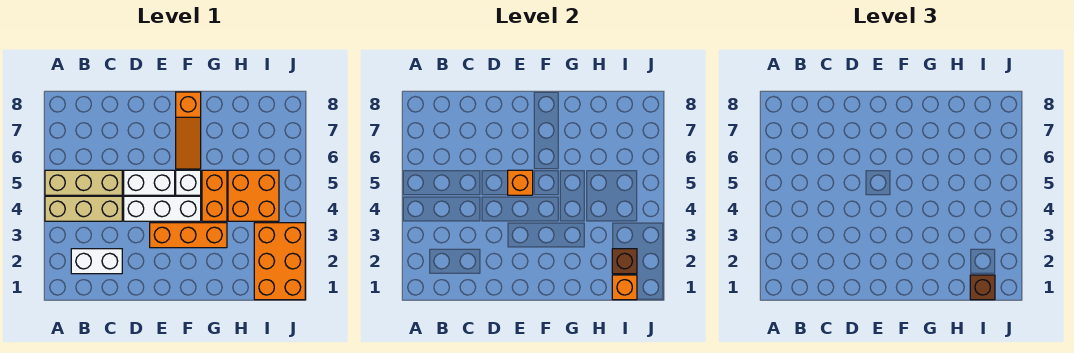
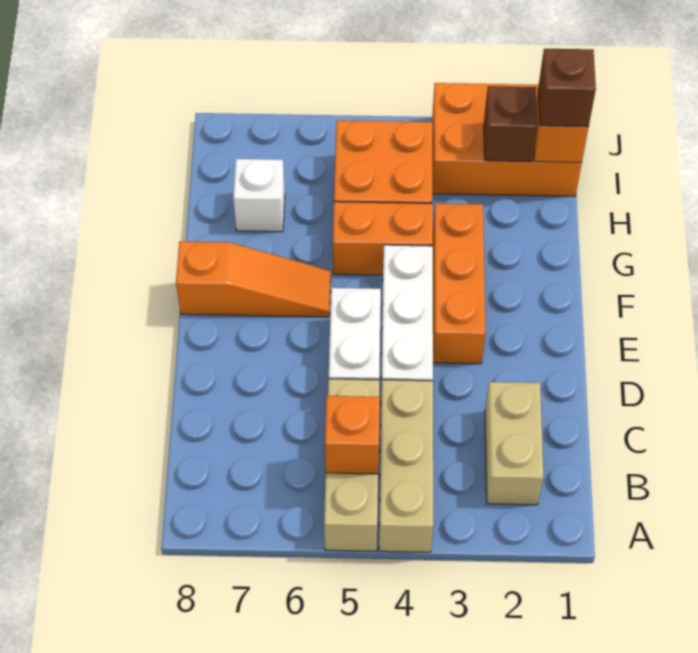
white 1x2 brick [71,249,122,274] -> tan 1x2 brick [485,382,543,505]
orange 1x1 brick [508,170,533,195] -> orange 1x1 brick moved to [325,396,380,474]
white 1x1 brick [176,170,201,195] -> white 1x1 brick moved to [233,159,285,232]

